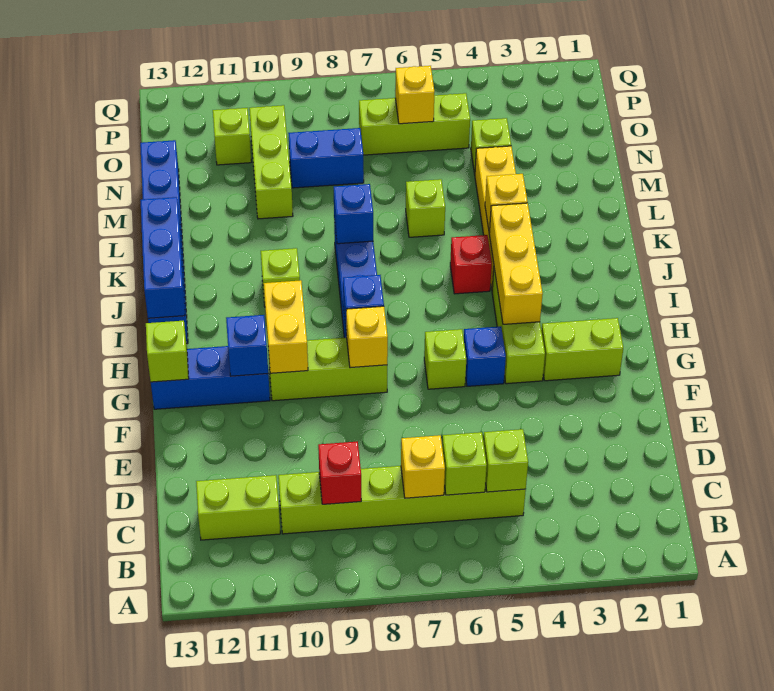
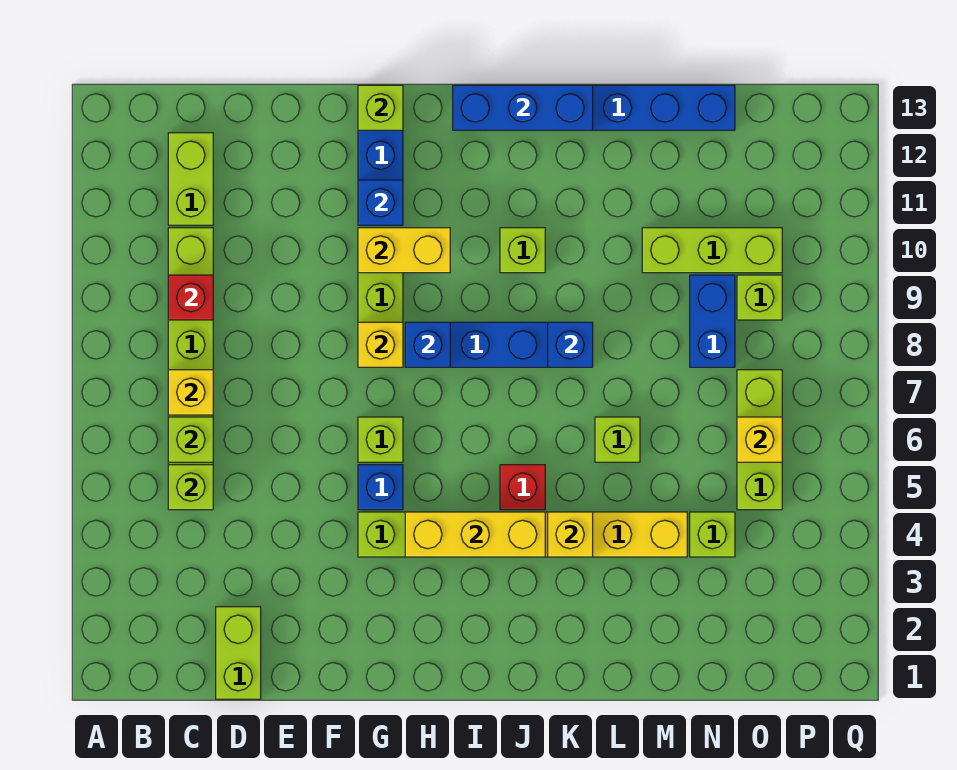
lime 1x2 brick [541,318,623,381] -> lime 1x2 brick moved to [216,607,261,699]
lime 1x1 brick [213,108,251,165] -> lime 1x1 brick moved to [737,275,782,320]

